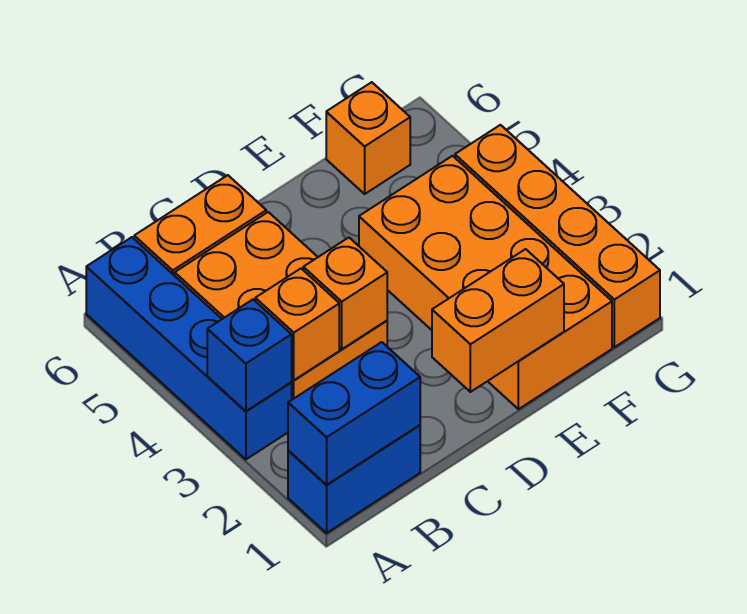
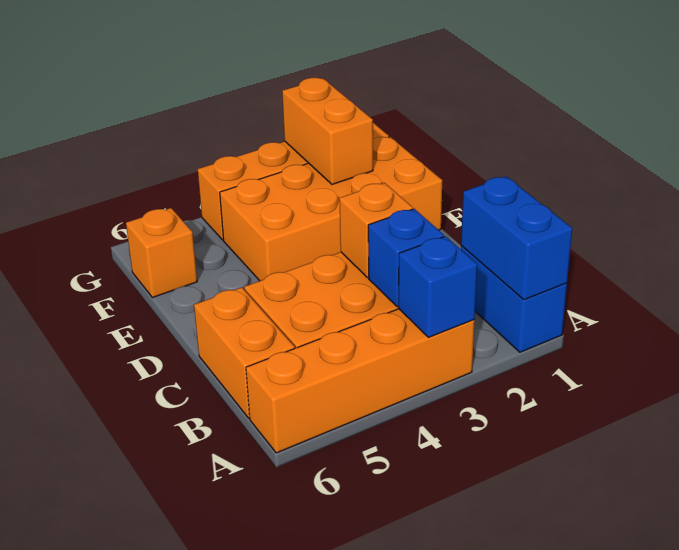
blue 1x4 brick [86,237,292,459] -> orange 1x4 brick [246,309,475,453]
orange 1x1 brick [255,269,339,380] -> blue 1x1 brick [368,209,444,307]
orange 1x2 brick [432,249,564,392] -> orange 1x2 brick moved to [282,78,373,184]

